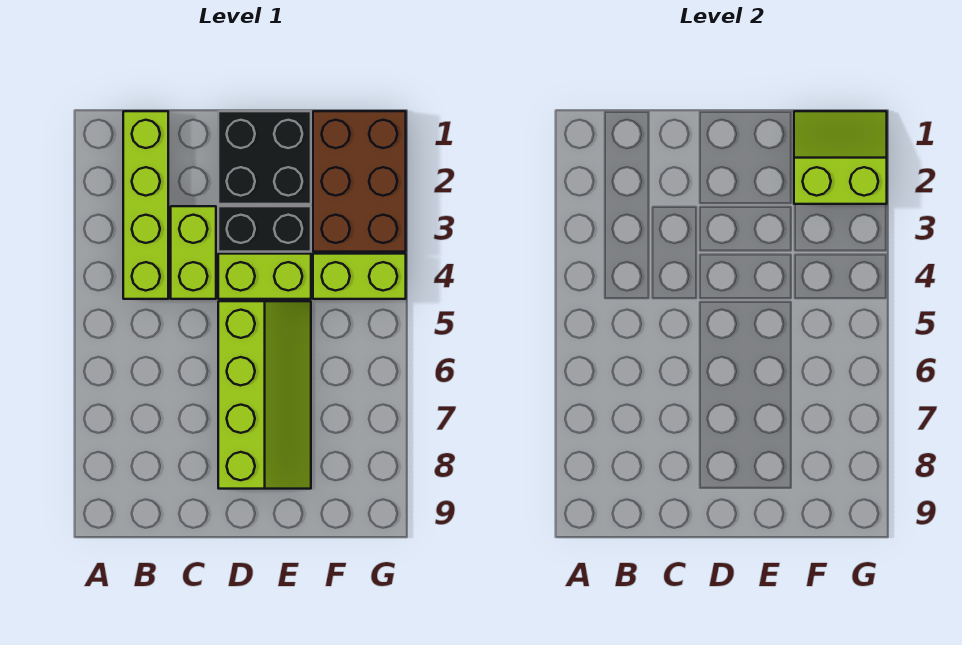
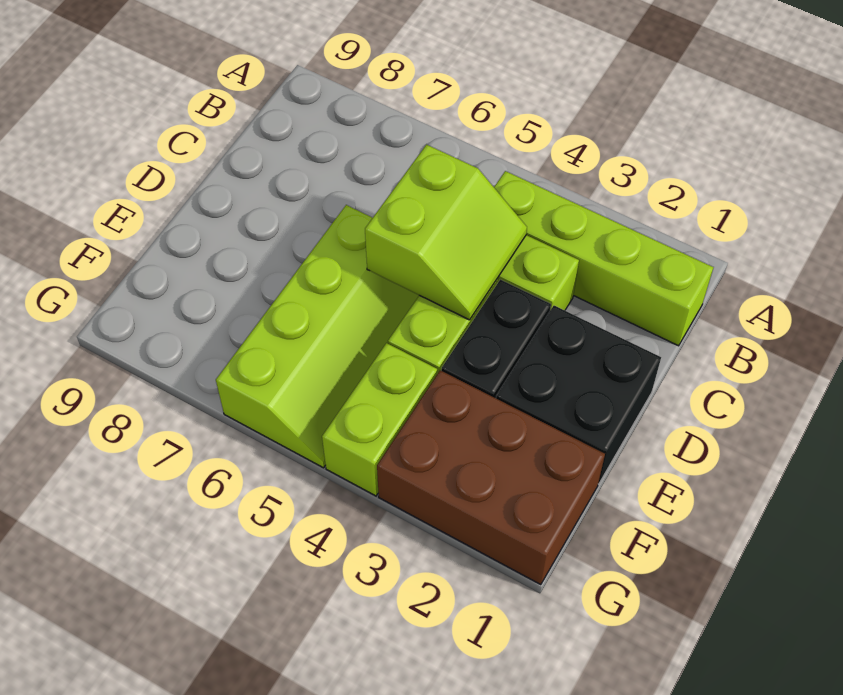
lime 2x4 slope [218,301,311,489] -> lime 2x4 slope turned to [216,205,419,468]
lime 2x2 slope [794,111,887,204] -> lime 2x2 slope moved to [365,145,527,320]

